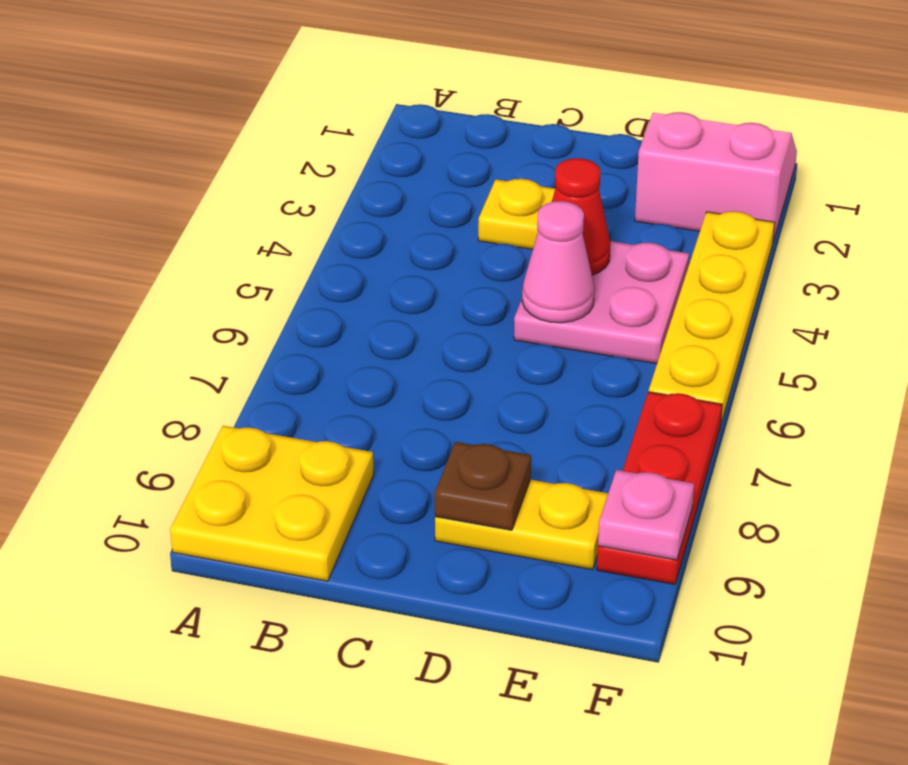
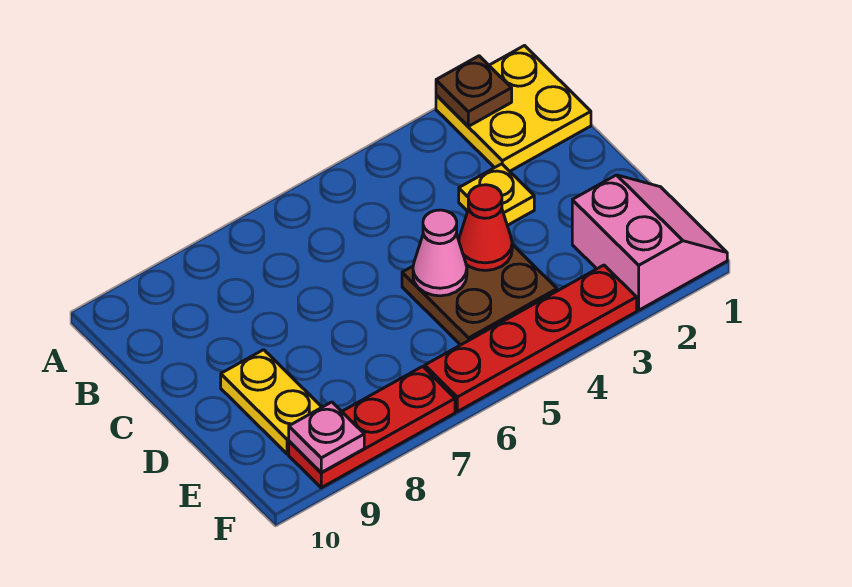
yellow 2x2 plate [170,426,374,581] -> yellow 2x2 plate moved to [436,46,591,171]
pink 2x2 plate [514,241,689,364] -> brown 2x2 plate [402,244,557,345]
brown 1x1 plate [435,442,531,530] -> brown 1x1 plate moved to [436,56,512,126]
yellow 1x4 plate [649,211,775,425] -> red 1x4 plate [425,265,637,412]

